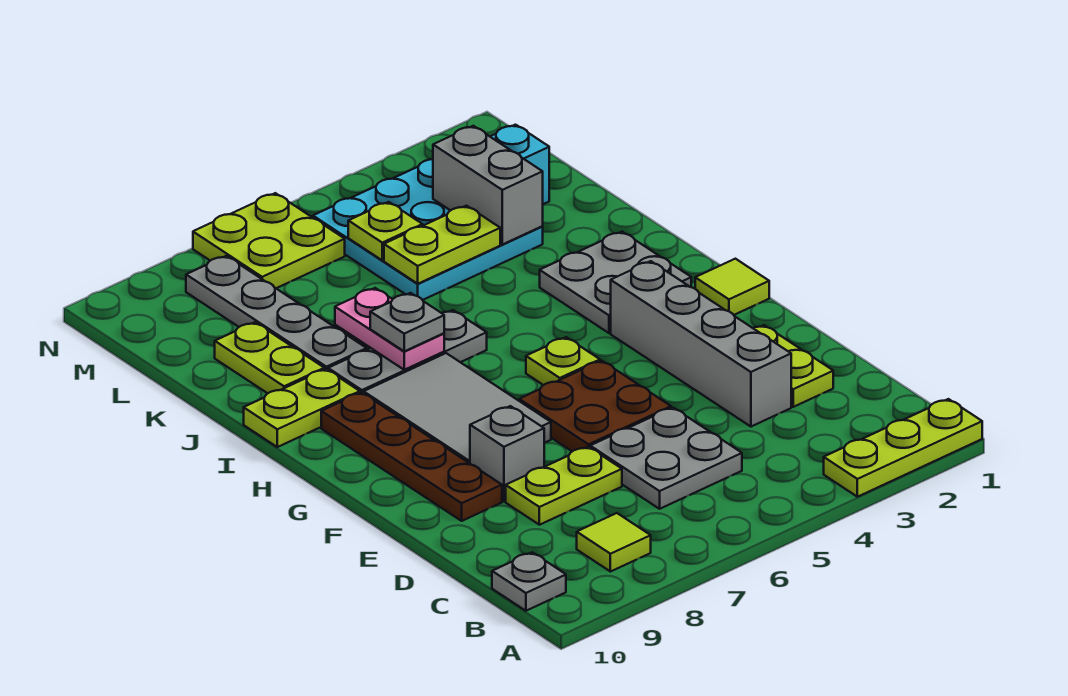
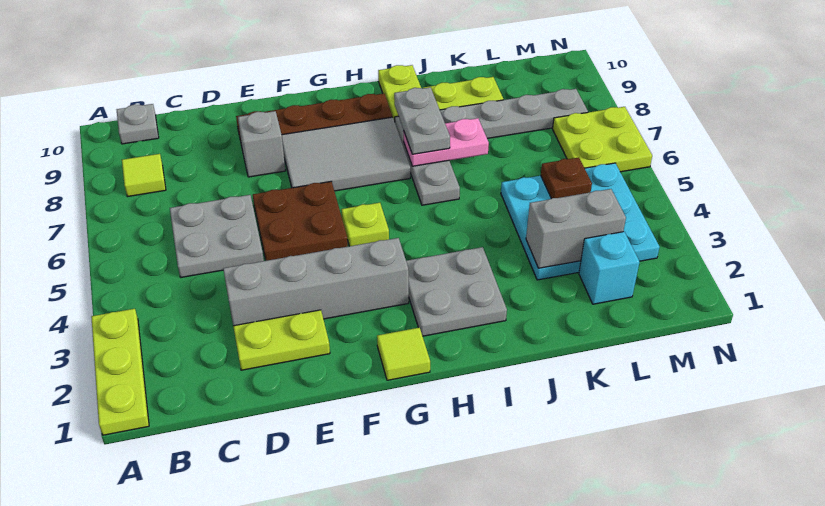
lime 1x2 plate [506,447,622,525] -> none
grey 1x1 plate [370,293,444,351] -> grey 1x2 plate [394,87,450,154]
lime 1x2 plate [384,206,500,284] -> none
lime 1x1 plate [348,202,423,260] -> brown 1x1 plate [541,157,592,198]

